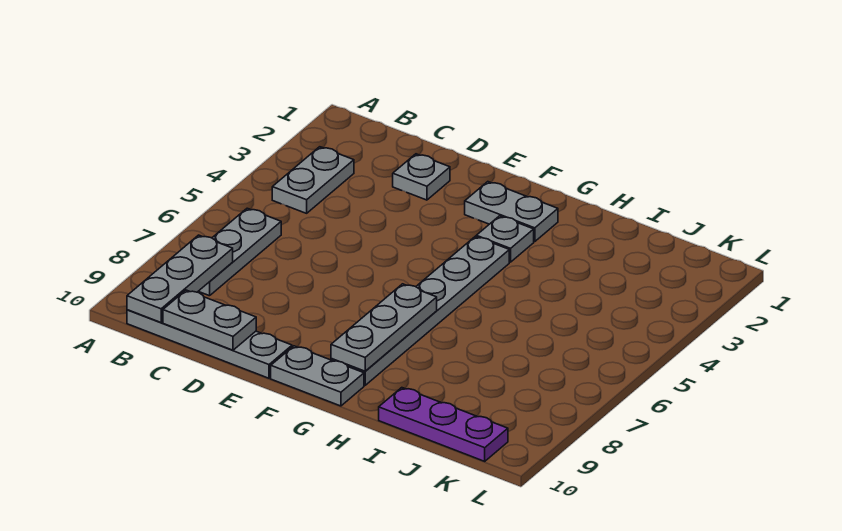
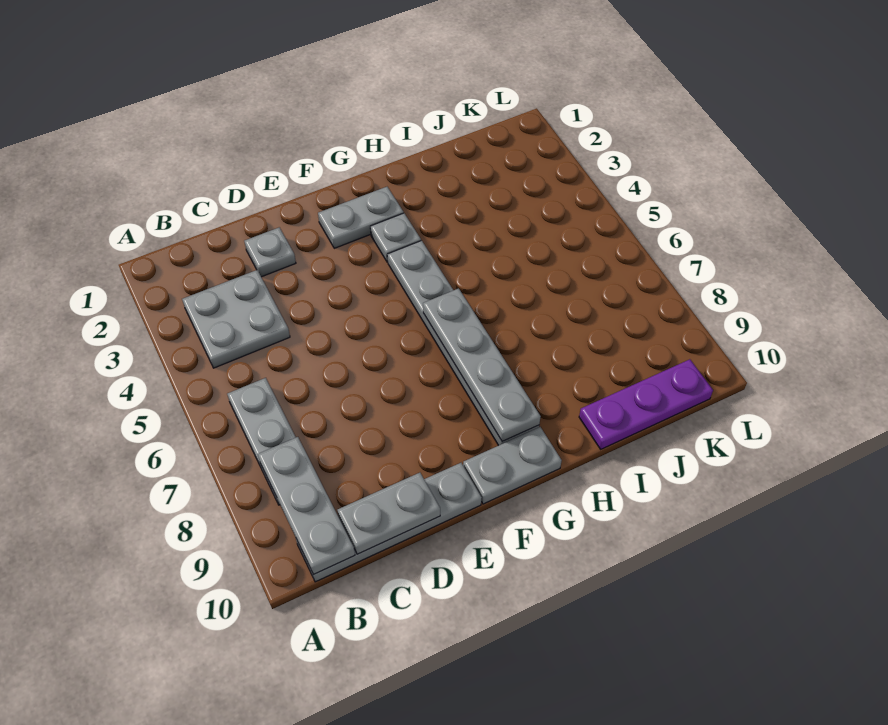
grey 1x2 plate [272,147,354,213] -> grey 2x2 plate [182,270,290,368]
grey 1x3 plate [331,284,437,371] -> grey 1x4 plate [423,288,541,442]

